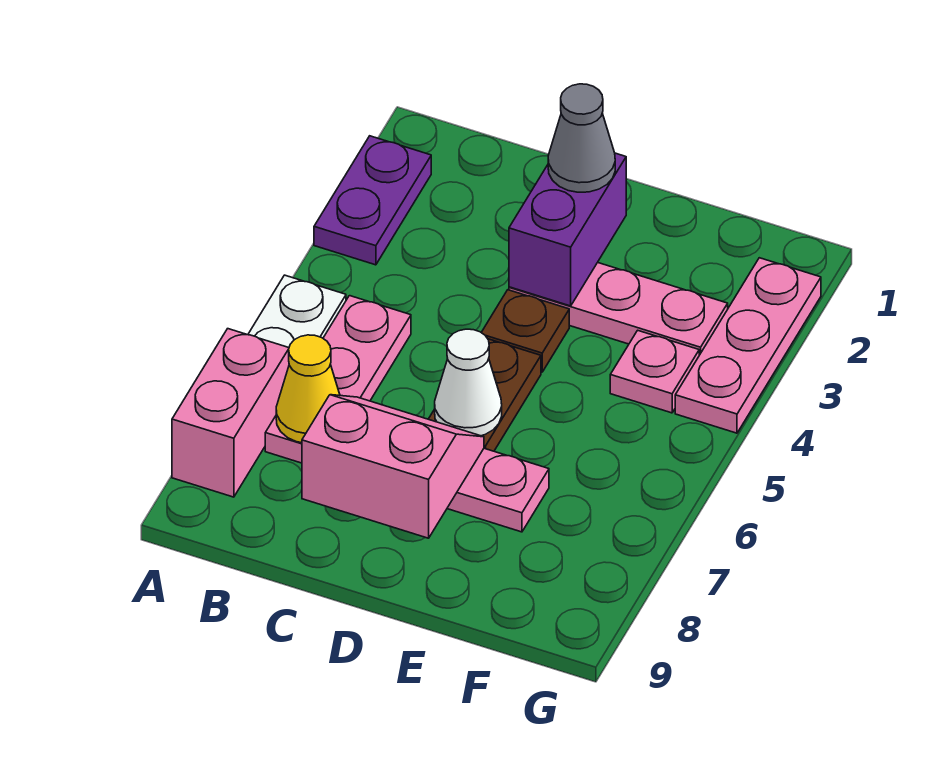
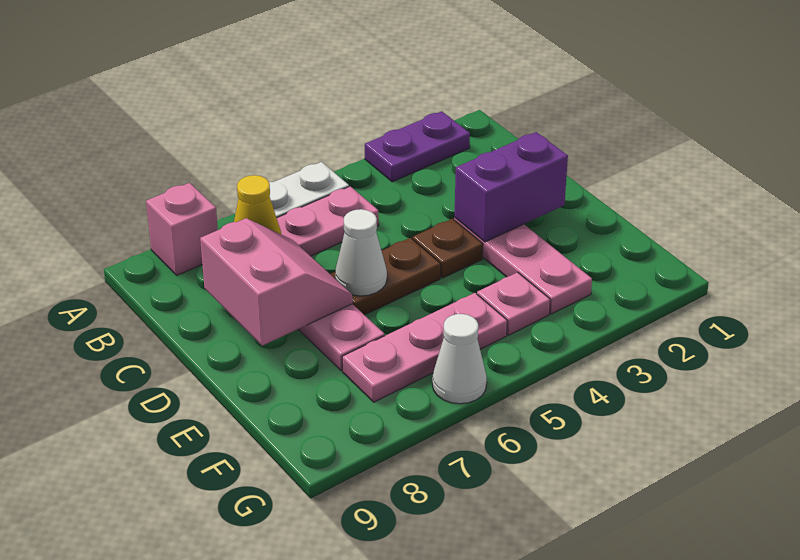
pink 1x2 brick [172,329,289,497] -> pink 1x1 brick [146,183,218,275]
grey 1x1 cone [548,84,615,192] -> none
pink 1x3 plate [675,258,821,433] -> pink 1x3 plate moved to [342,293,507,402]
none -> white 1x1 cone [432,314,487,404]

